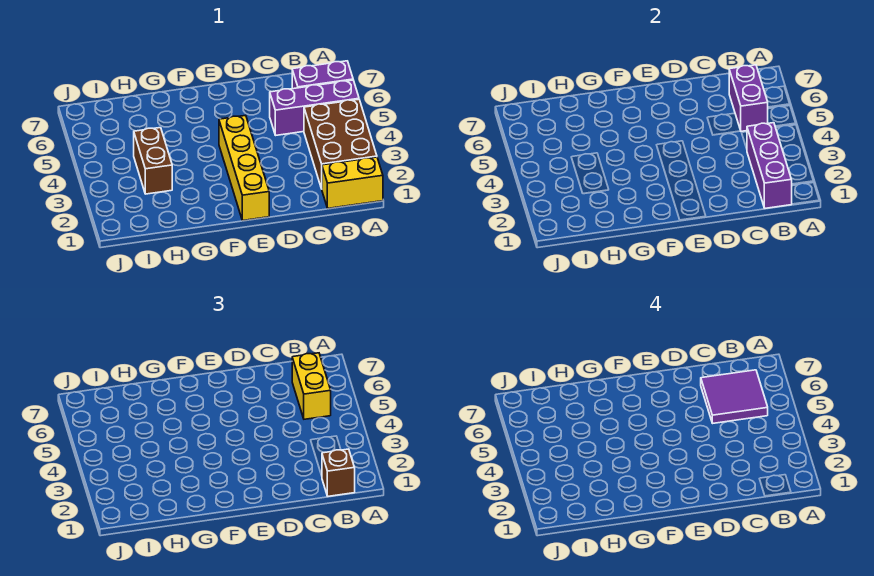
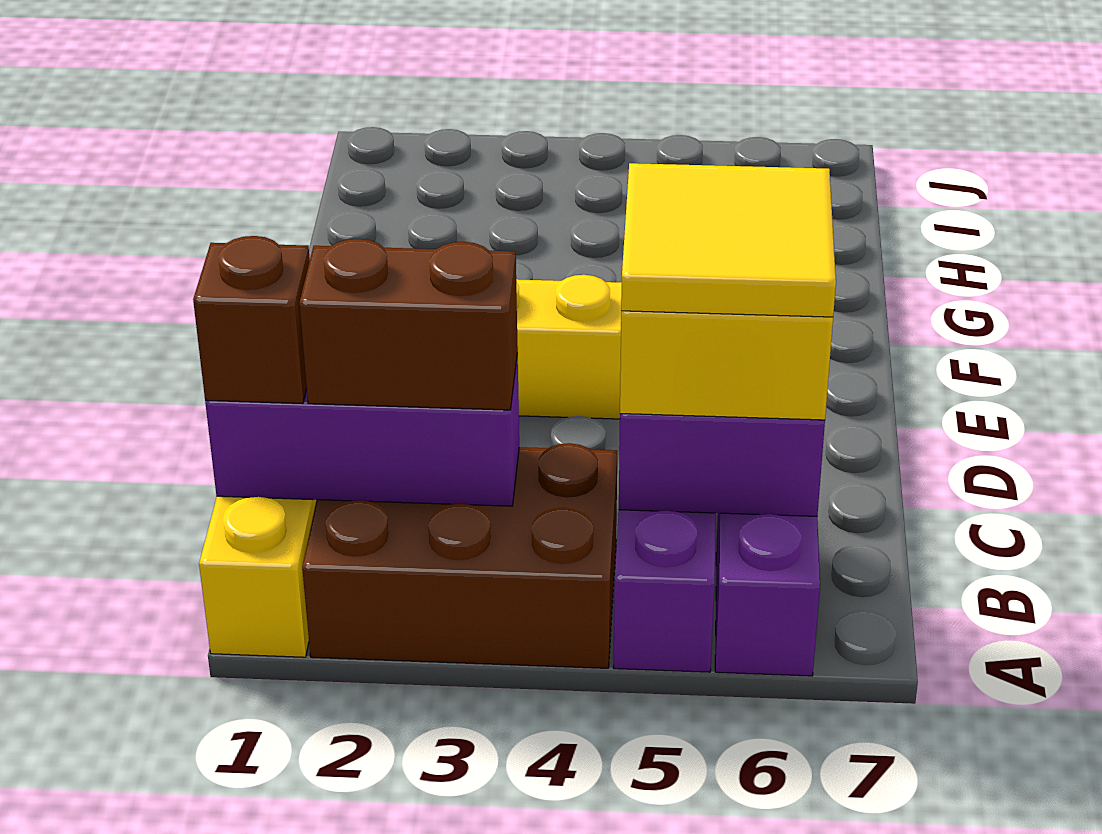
purple 2x2 tile [701,370,768,423] -> yellow 2x2 tile [621,163,836,317]
brown 1x2 brick [134,128,172,194] -> brown 1x2 brick moved to [300,239,518,410]

